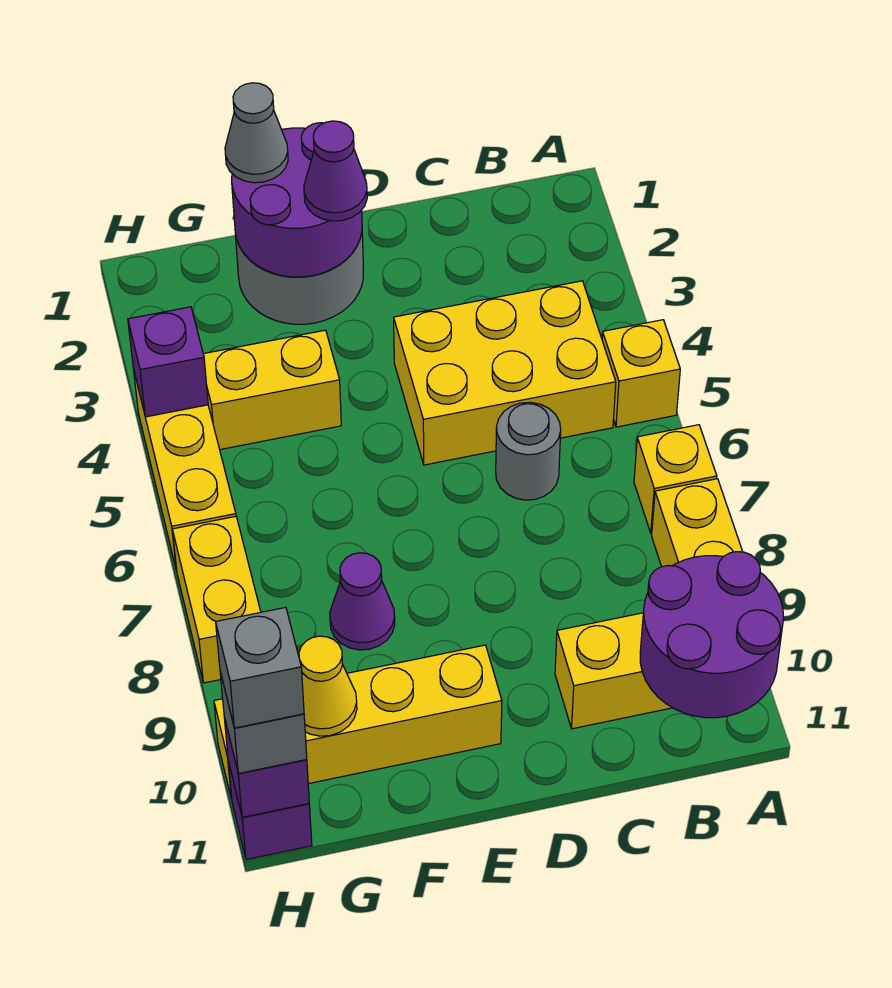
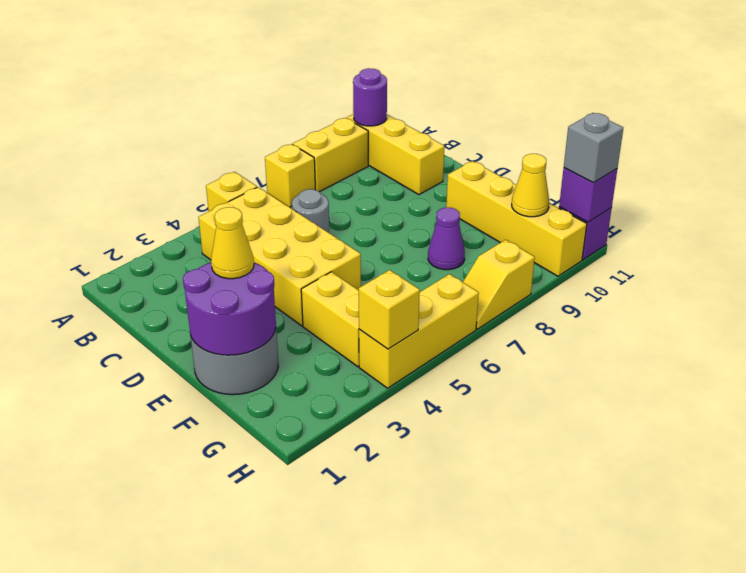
purple 2x2 round brick [640,552,784,718] -> purple 1x1 round brick [353,68,387,126]
yellow 2x3 brick [394,281,616,465] -> yellow 2x4 brick [199,187,361,326]
purple 1x1 cone [304,121,367,221] -> yellow 1x1 cone [211,207,254,279]
grey 1x1 cone [225,83,288,183] -> none
purple 1x1 brick [128,307,208,417] -> yellow 1x1 brick [359,270,420,349]
yellow 1x2 brick [172,516,261,683] -> yellow 1x2 slope [463,240,535,329]
grey 1x1 brick [216,607,304,728] -> none

